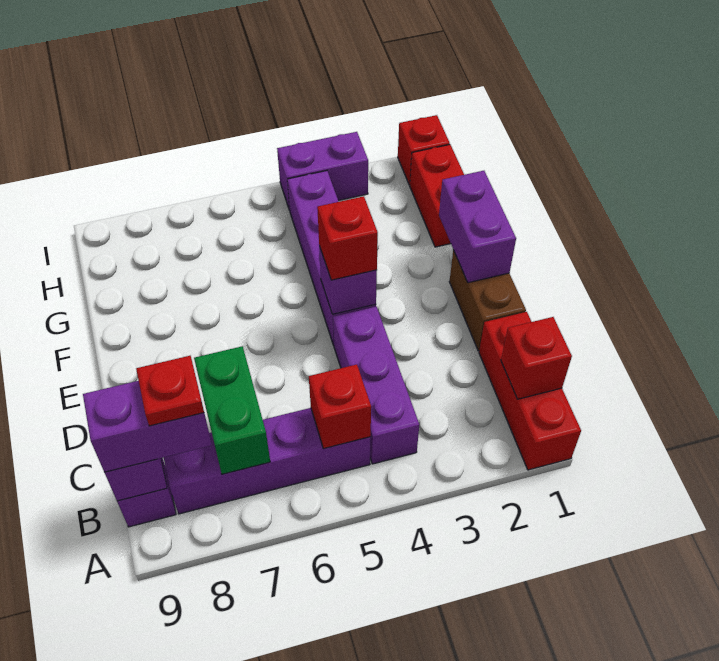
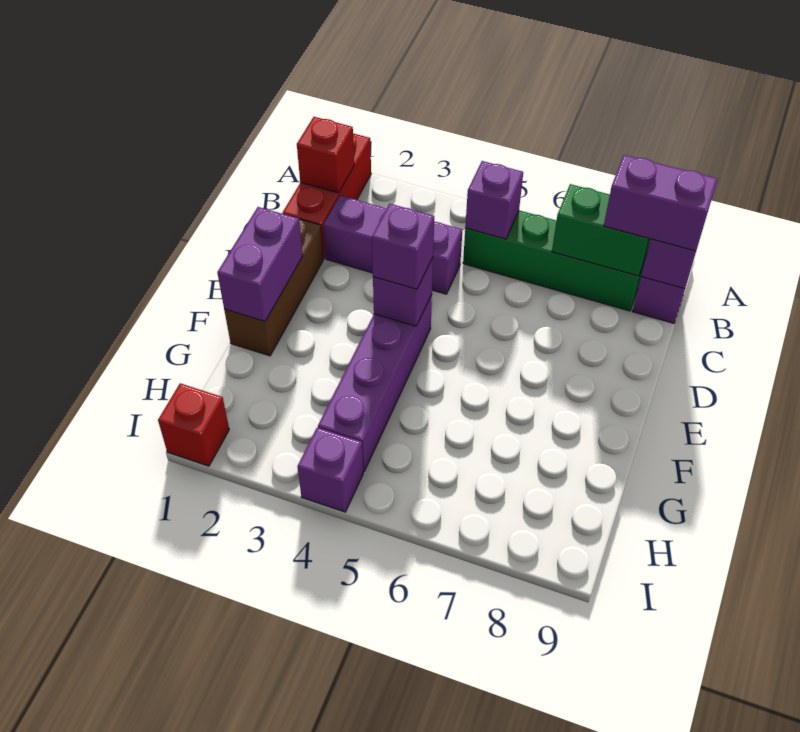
purple 1x3 brick [333,307,419,464] -> purple 1x3 brick turned to [323,196,462,294]
purple 1x4 brick [164,408,371,514] -> green 1x4 brick [463,210,646,311]
red 1x1 brick [309,364,371,449] -> purple 1x1 brick [465,161,523,239]
green 1x2 brick [194,346,270,474] -> green 1x2 brick turned to [552,184,650,276]
red 1x1 plate [136,356,204,426] -> none
brown 1x2 brick [449,250,526,351] -> brown 1x3 brick [224,219,323,356]
red 1x1 brick [317,196,378,280] -> purple 1x1 brick [372,204,434,289]
red 1x2 brick [410,145,464,247] -> none
purple 1x2 brick [277,132,368,211] -> purple 1x1 brick [297,428,363,512]

